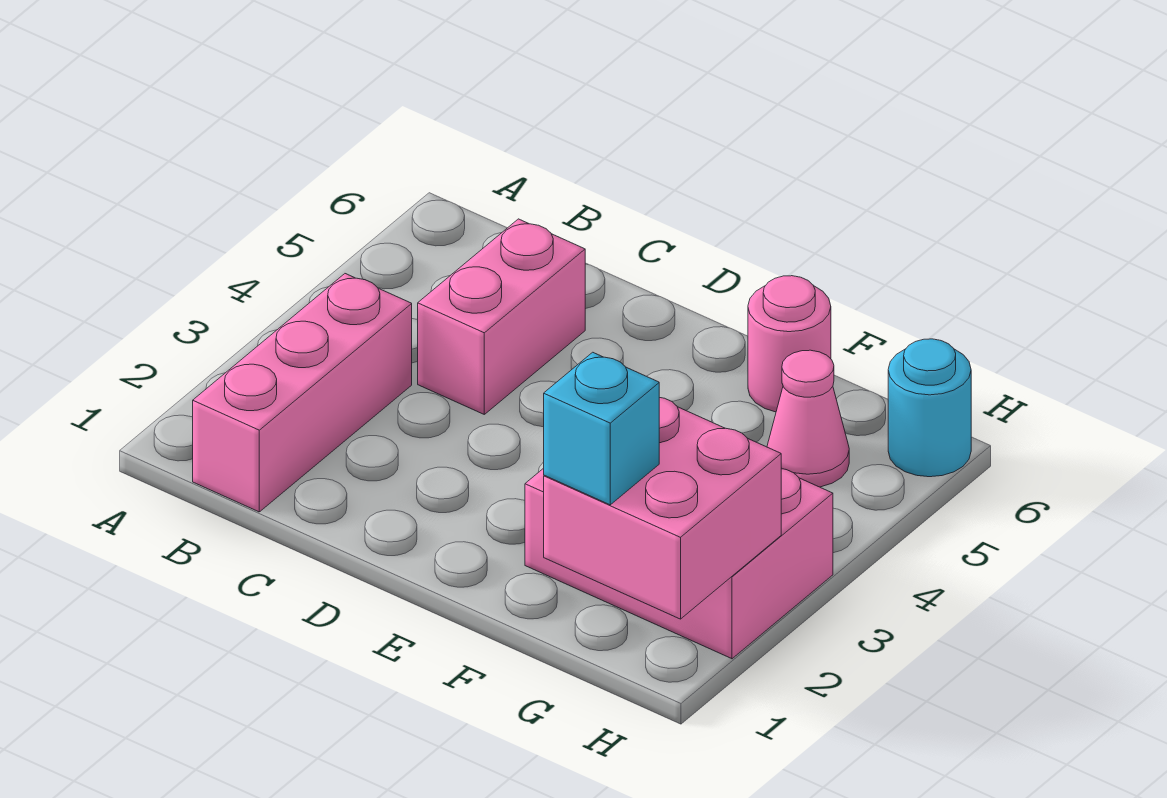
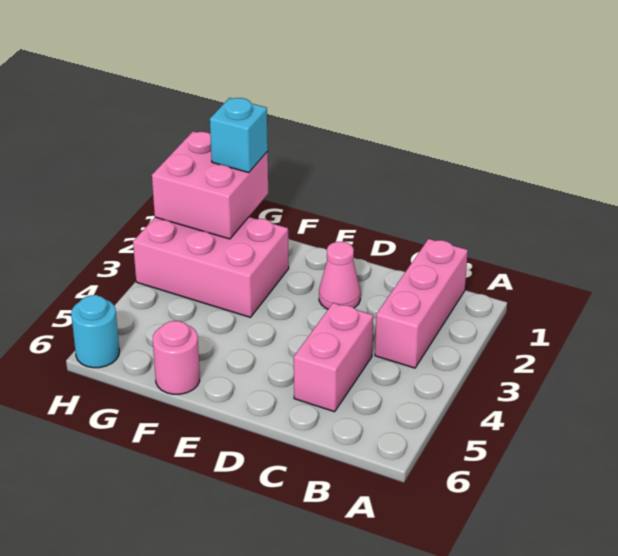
pink 1x1 cone [767,350,849,487] -> pink 1x1 cone moved to [319,242,361,309]

